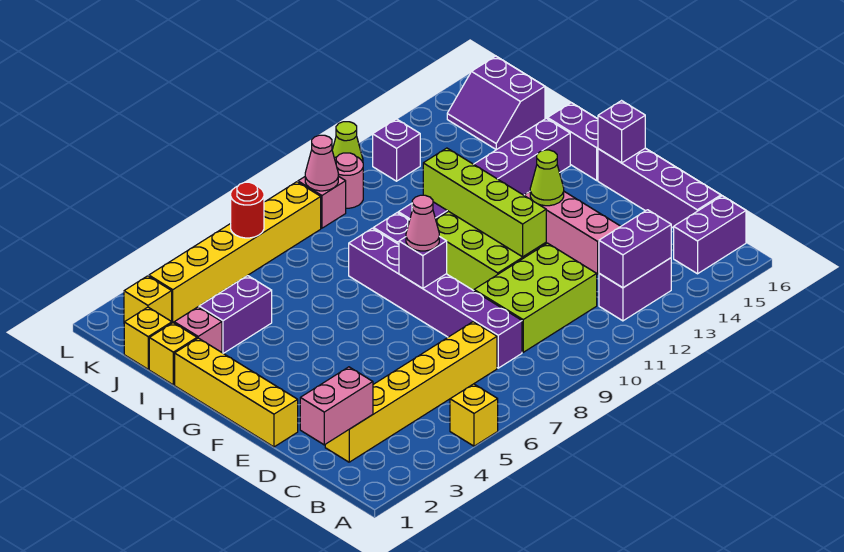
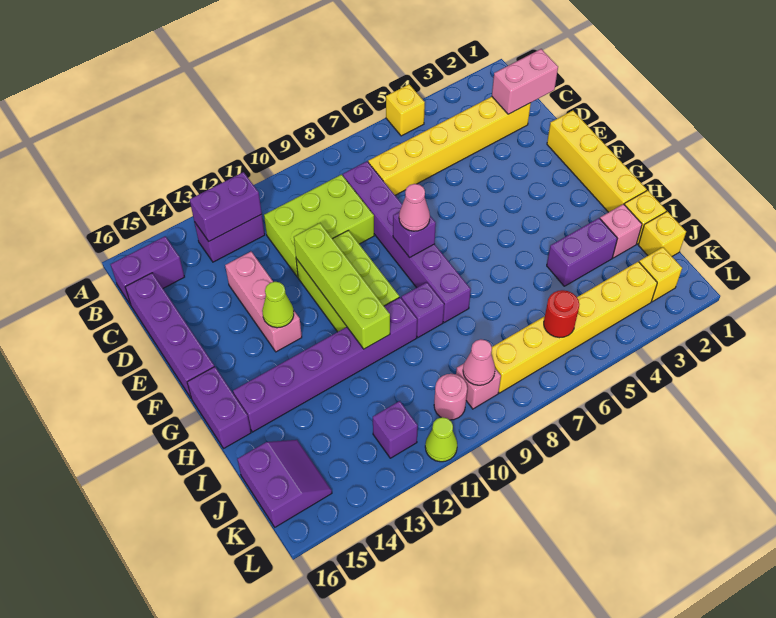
purple 1x1 brick [598,101,645,163] -> none

